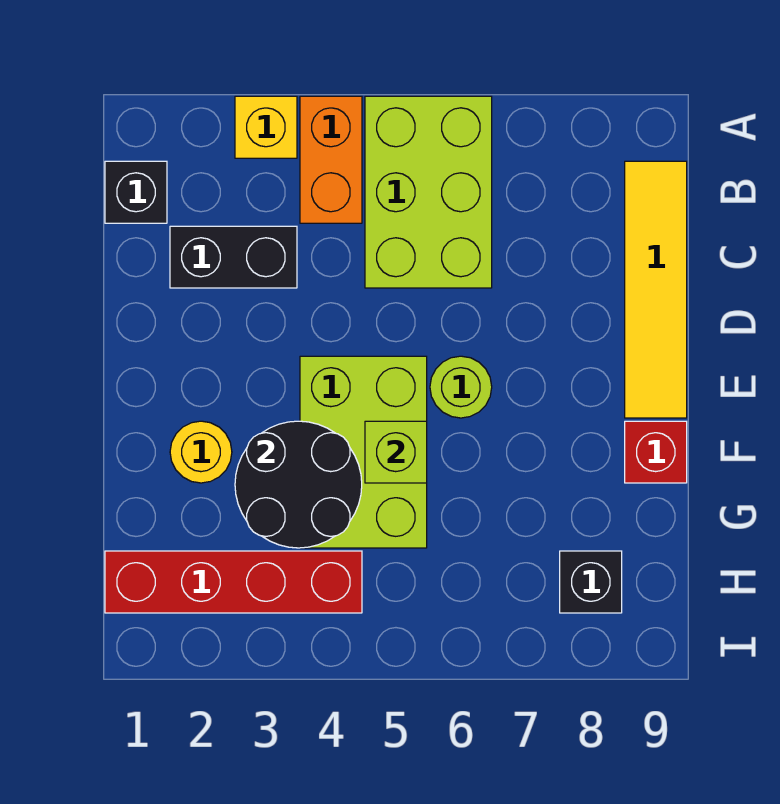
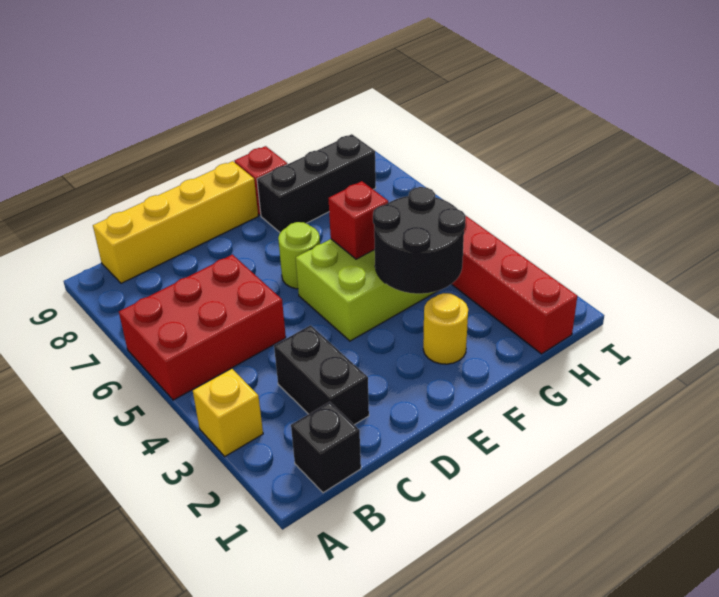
orange 1x2 brick [300,96,362,223] -> none
lime 2x3 brick [365,96,492,288] -> red 2x3 brick [119,255,286,400]
yellow 1x4 tile [625,161,687,418] -> yellow 1x4 brick [93,161,258,283]
lime 1x1 brick [365,421,427,483] -> red 1x1 brick [328,181,388,259]
black 1x1 brick [560,551,622,613] -> black 1x3 brick [257,134,376,233]

